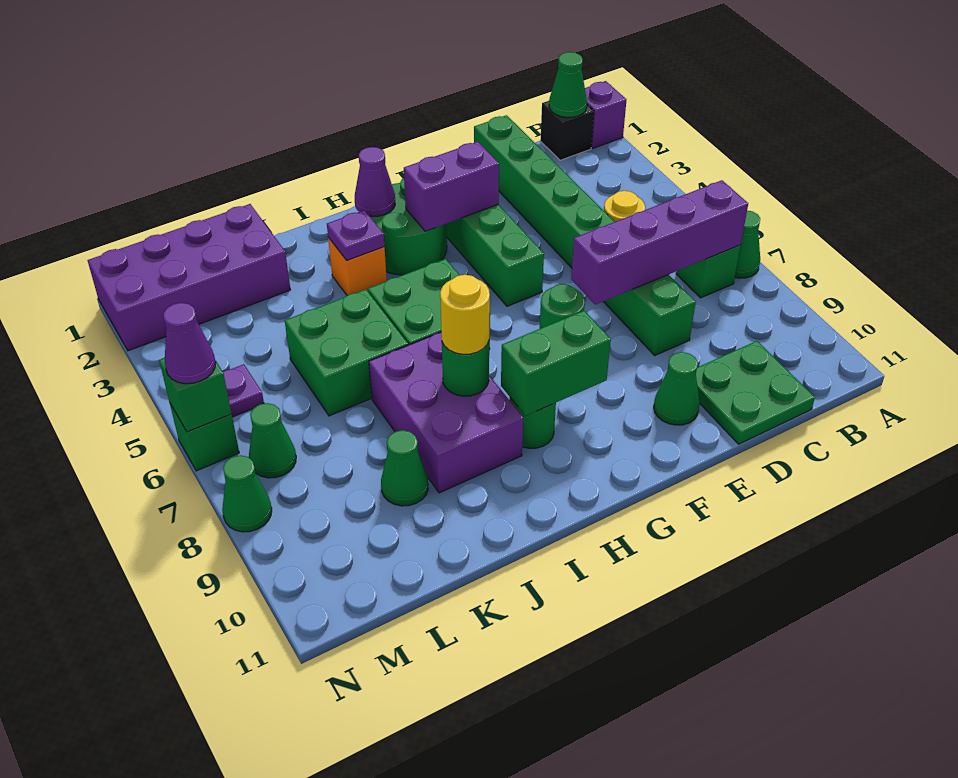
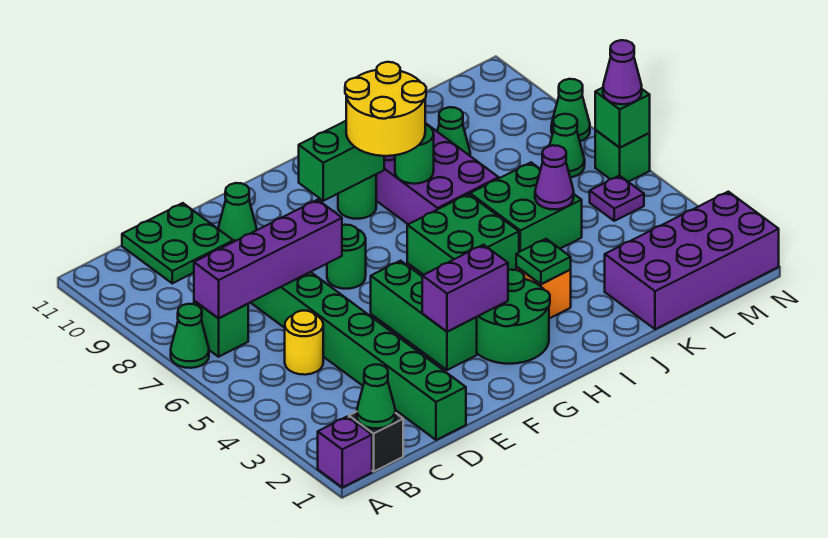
purple 1x1 cone [355,147,395,216] -> purple 1x1 cone moved to [535,145,574,209]
purple 1x1 plate [327,210,384,260] -> green 1x1 plate [516,239,571,284]
yellow 1x1 round brick [440,275,490,354] -> yellow 2x2 round brick [345,62,426,156]

